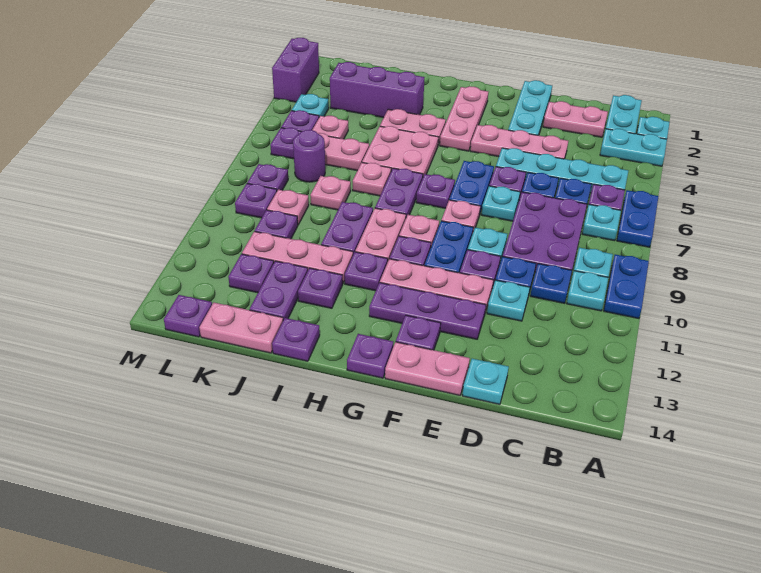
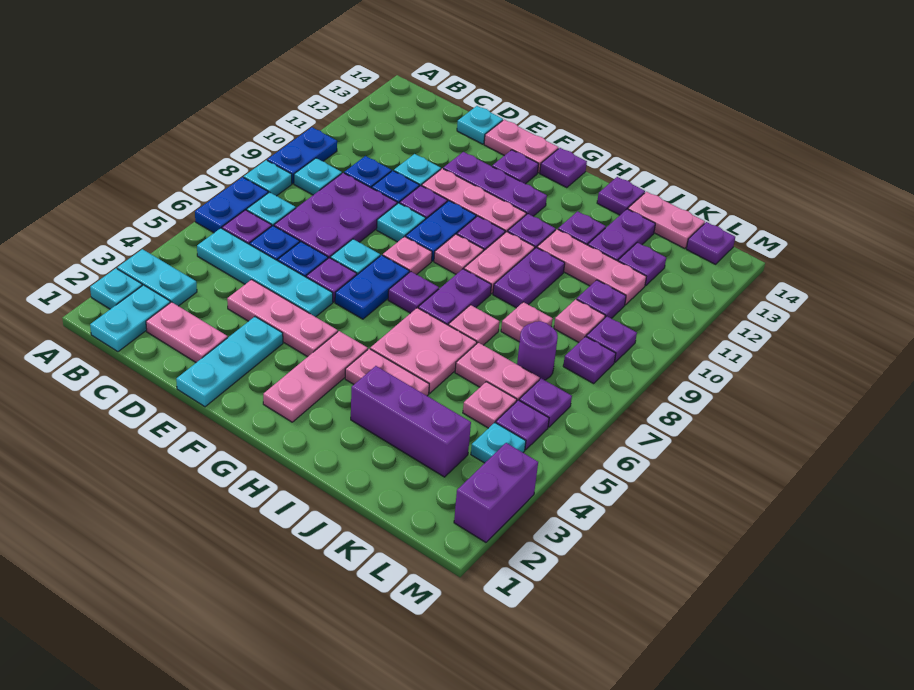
cyan 1x1 plate [567,271,608,311] -> cyan 1x1 plate moved to [244,160,292,196]

